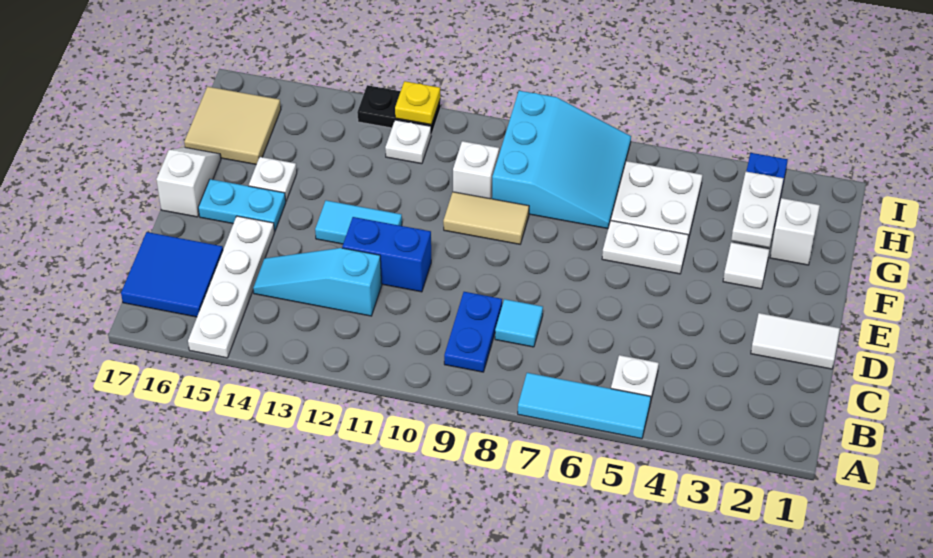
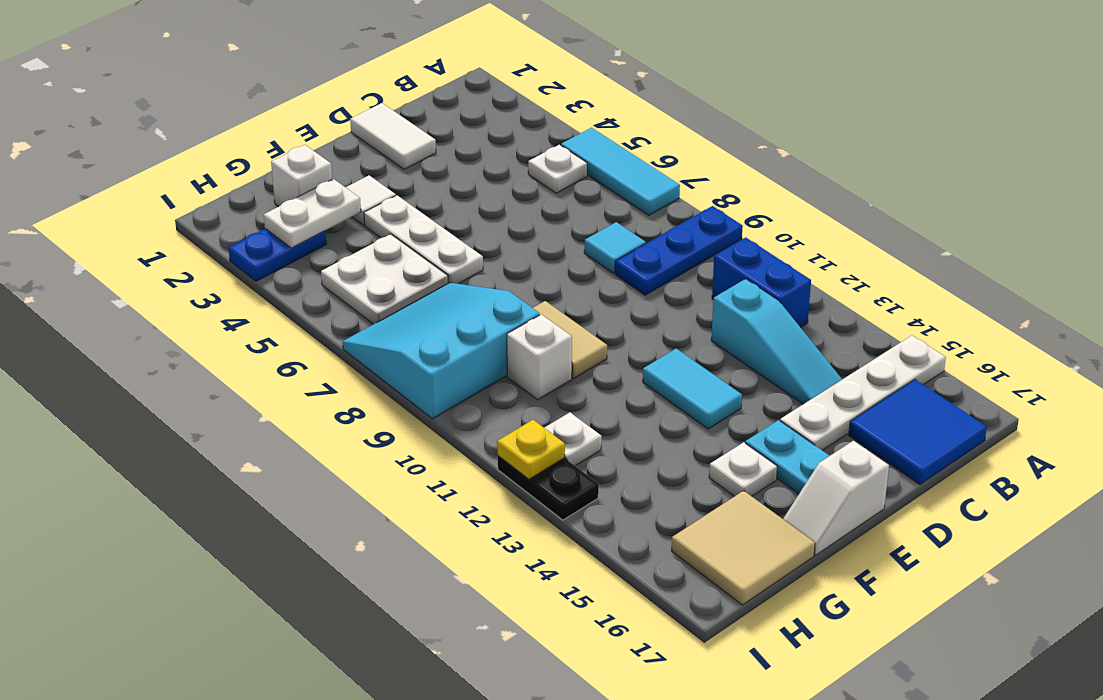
blue 1x2 plate [444,292,502,372] -> blue 1x3 plate [615,206,743,295]
blue 1x2 brick [342,217,431,292] -> blue 1x2 brick moved to [712,238,811,327]
white 1x2 plate [602,220,688,274] -> white 1x3 plate [364,195,483,284]

